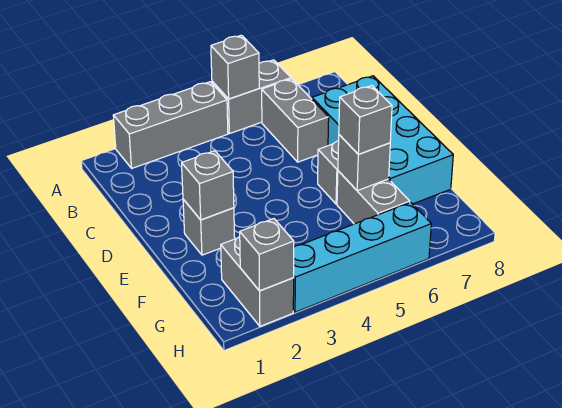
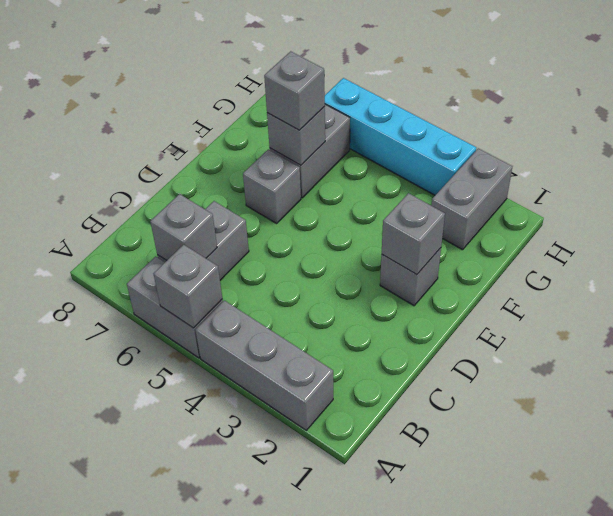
cyan 2x4 brick [312,76,453,204] -> none
grey 1x1 brick [240,219,294,291] -> grey 1x1 brick moved to [150,194,217,261]

